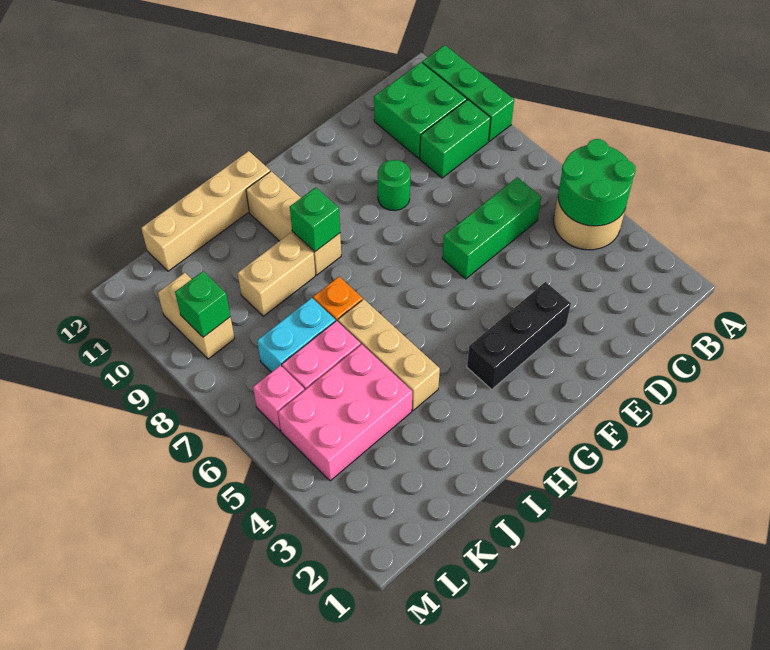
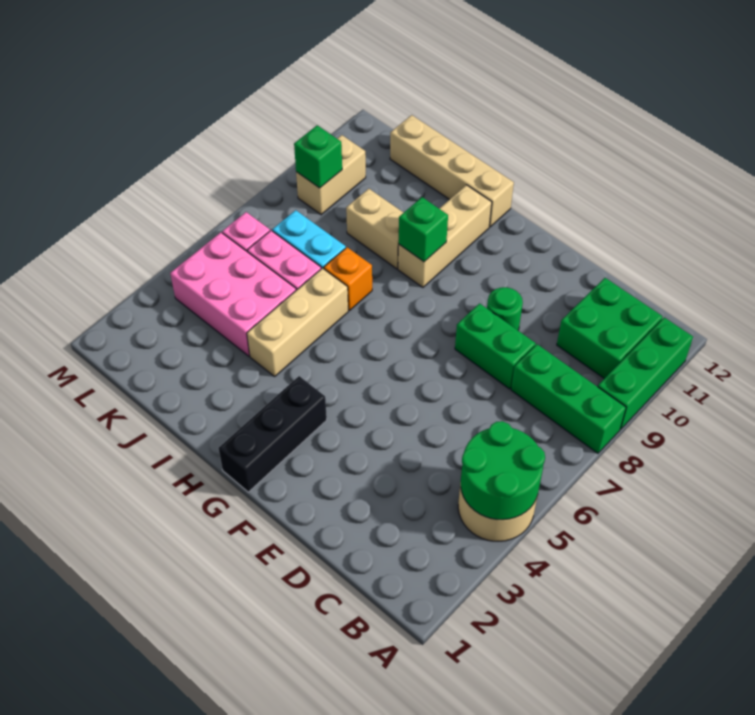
green 1x2 brick [420,100,491,178] -> green 1x2 brick moved to [455,303,536,389]
green 1x3 brick [442,177,541,279] -> green 1x3 brick moved to [511,344,626,453]
black 1x3 brick [467,282,571,390] -> black 1x3 brick turned to [218,376,327,492]

